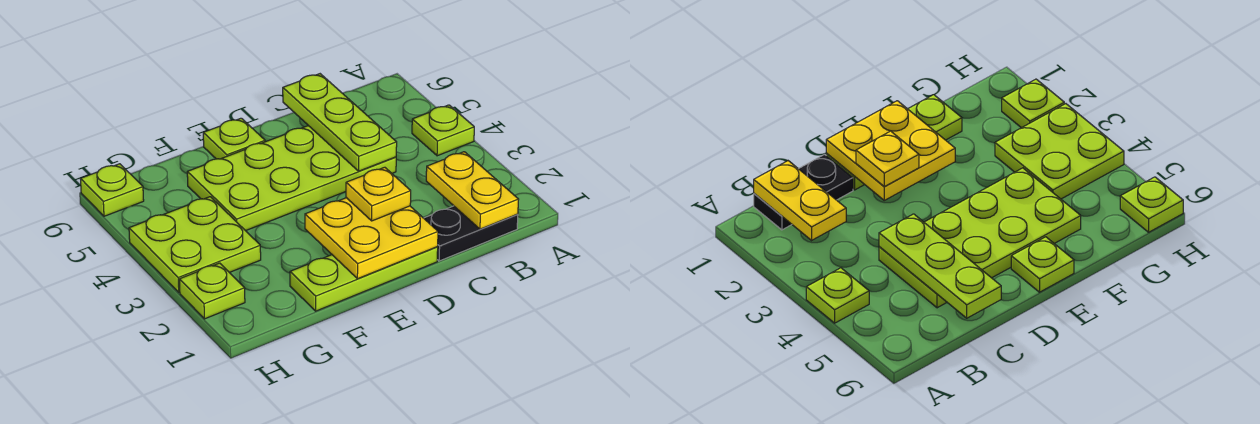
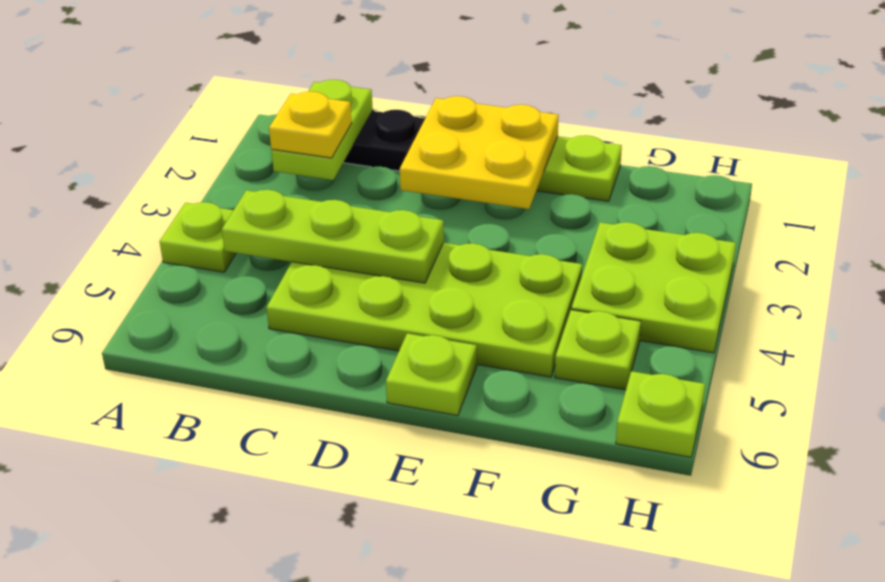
yellow 1x2 plate [426,152,519,229] -> lime 1x2 plate [271,80,373,180]
lime 1x3 plate [283,74,397,171] -> lime 1x3 plate turned to [222,190,444,283]
yellow 1x1 plate [346,167,411,221] -> yellow 1x1 plate moved to [269,92,352,158]
lime 1x1 plate [179,263,245,319] -> lime 1x1 plate moved to [555,310,641,390]

